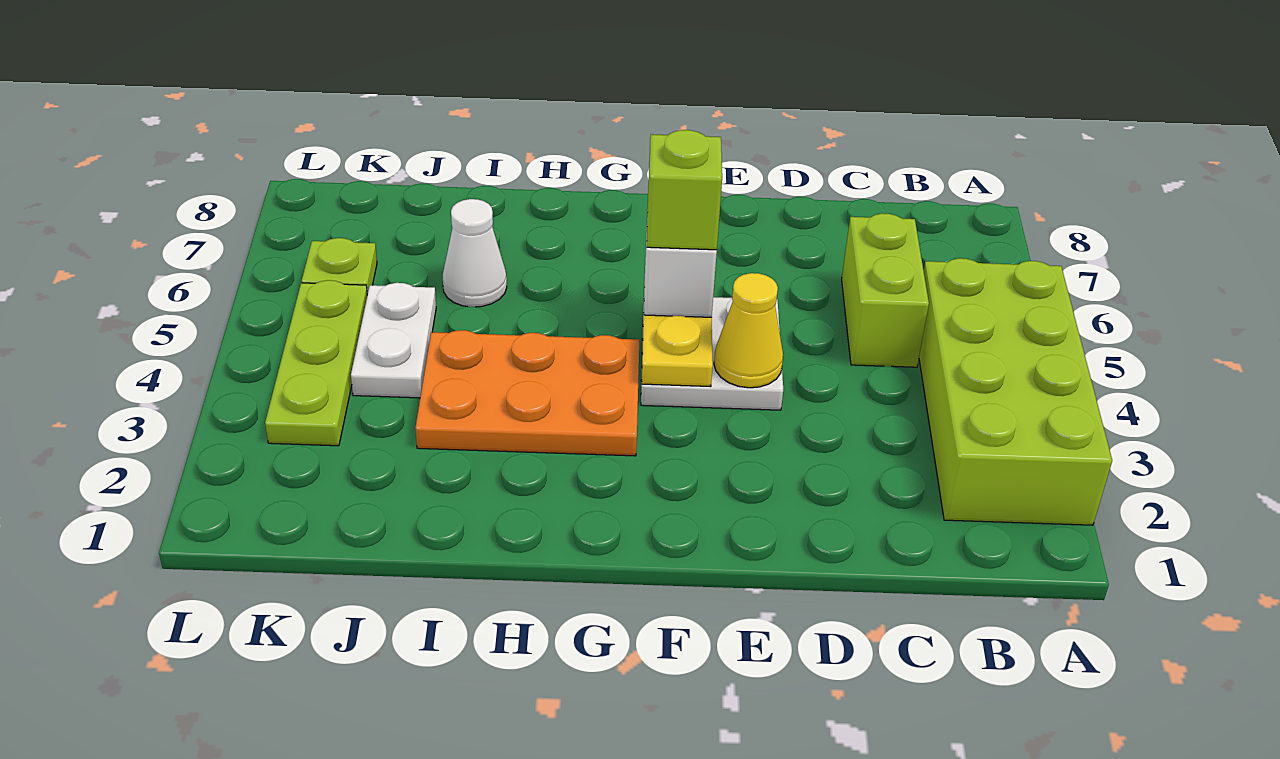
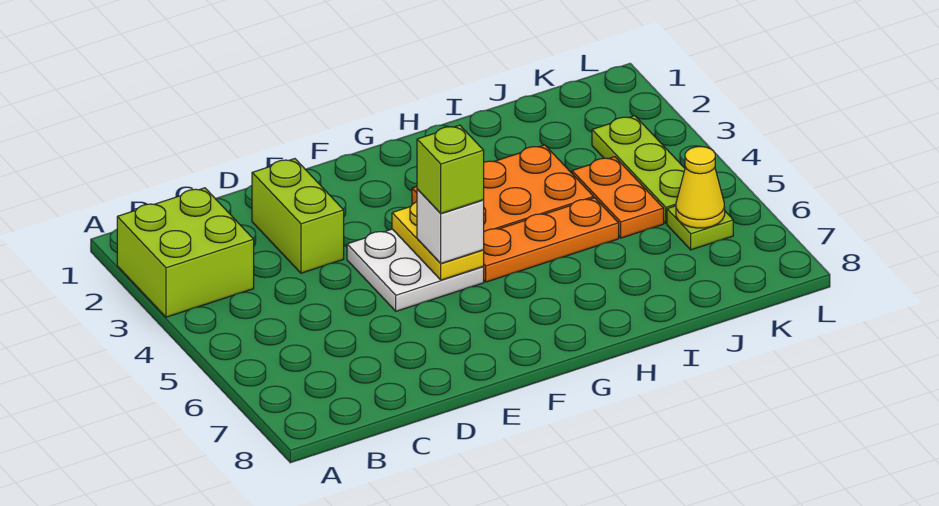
lime 2x4 brick [919,258,1112,525] -> lime 2x2 brick [117,188,254,317]
lime 1x2 brick [842,213,929,367] -> lime 1x2 brick moved to [252,159,344,273]
yellow 1x1 cone [714,273,783,388] -> yellow 1x1 cone moved to [676,146,725,228]
none -> orange 1x3 plate [483,198,619,282]
white 1x1 cone [443,199,507,307] -> none
white 1x2 plate [351,283,436,398] -> orange 1x2 plate [572,157,664,238]

